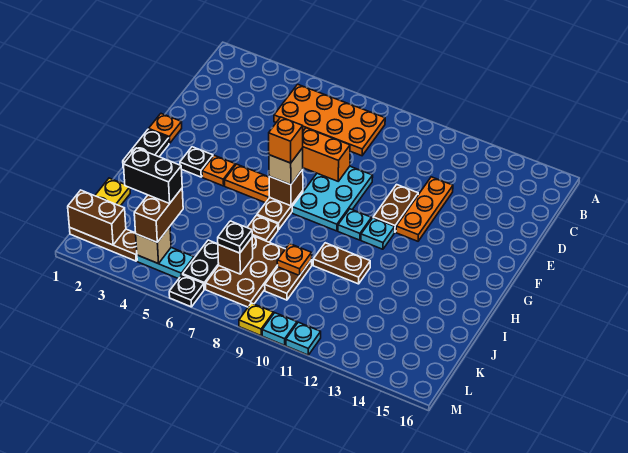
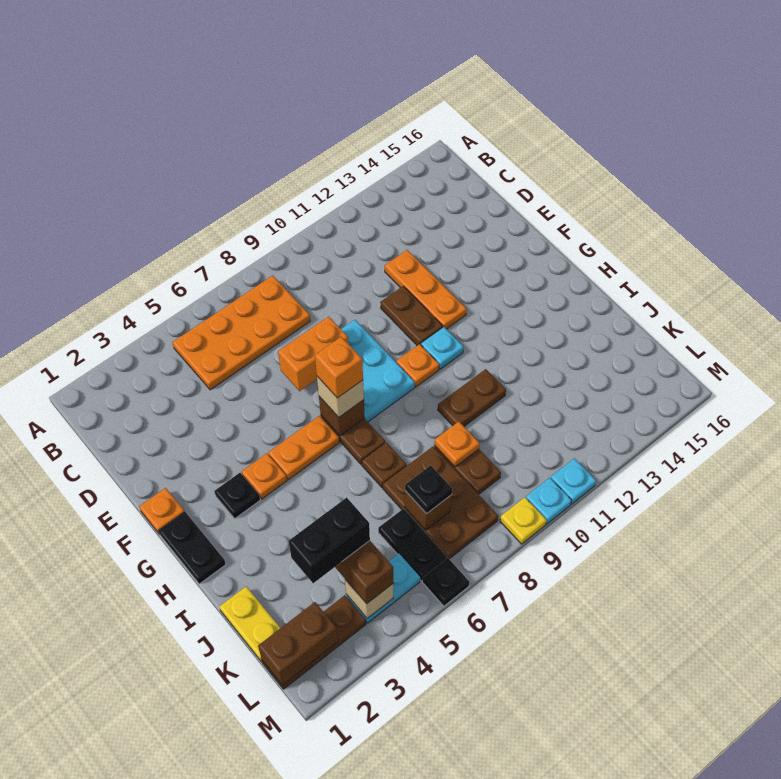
cyan 1x1 plate [338,209,371,240] -> orange 1x1 plate [396,344,439,387]

